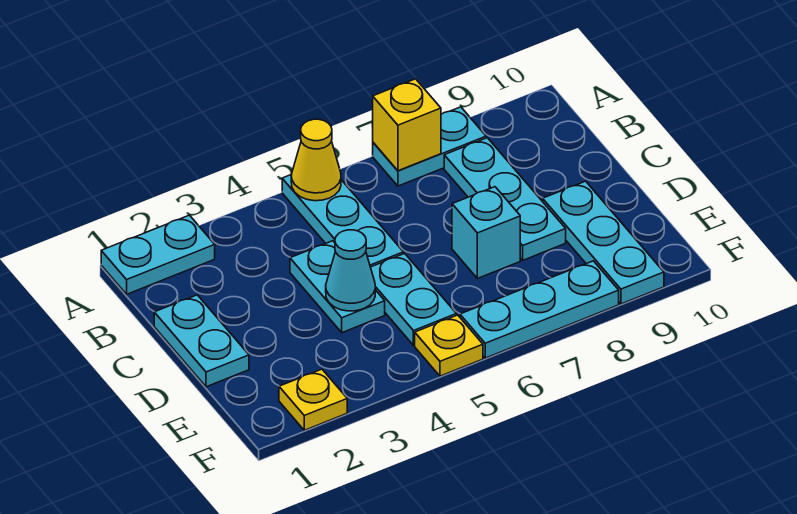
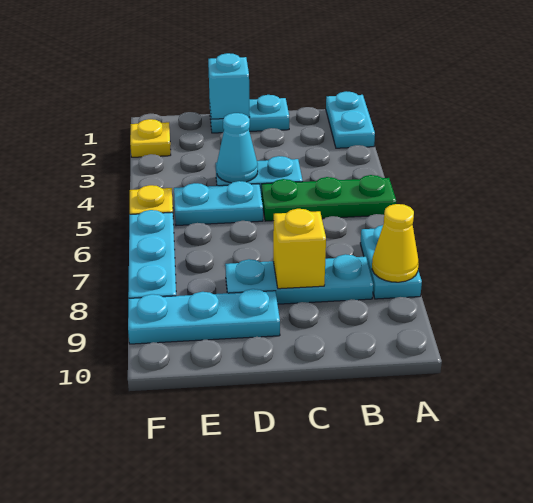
cyan 1x3 plate [282,175,403,267] -> green 1x3 plate [261,175,396,221]
yellow 1x1 cone [291,119,341,201] -> yellow 1x1 cone moved to [372,204,419,282]
yellow 1x1 brick [373,79,441,171] -> yellow 1x1 brick moved to [273,209,326,289]
cyan 1x1 brick [452,187,520,278] -> cyan 1x1 brick moved to [208,53,250,119]

